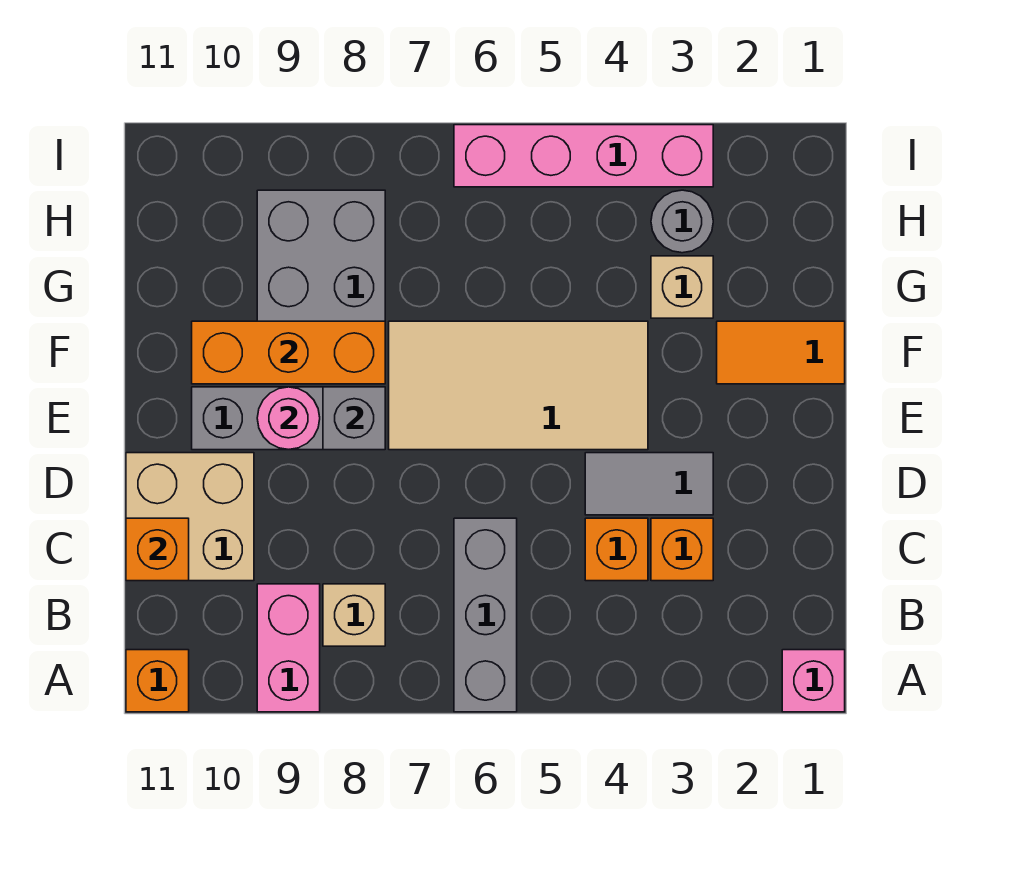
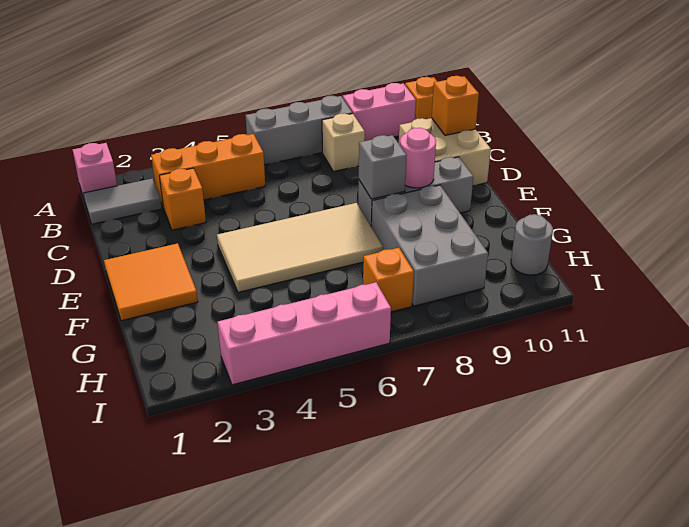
grey 1x3 brick [454,518,517,712] -> grey 1x3 brick turned to [245,96,352,165]
pink 1x2 brick [257,584,320,712] -> pink 1x2 brick turned to [343,83,416,141]
orange 1x1 brick [585,518,648,581] -> orange 1x1 brick moved to [363,248,414,312]
grey 1x2 tile [585,453,713,515] -> grey 1x2 tile moved to [83,178,162,224]
orange 1x2 tile [717,321,845,384] -> orange 2x2 tile [104,243,198,321]
orange 1x3 brick [192,321,385,384] -> orange 1x3 brick moved to [151,134,265,208]
tan 1x1 brick [651,256,713,318] -> none
grey 1x1 round brick [651,190,713,253] -> grey 1x1 round brick moved to [511,214,553,275]

